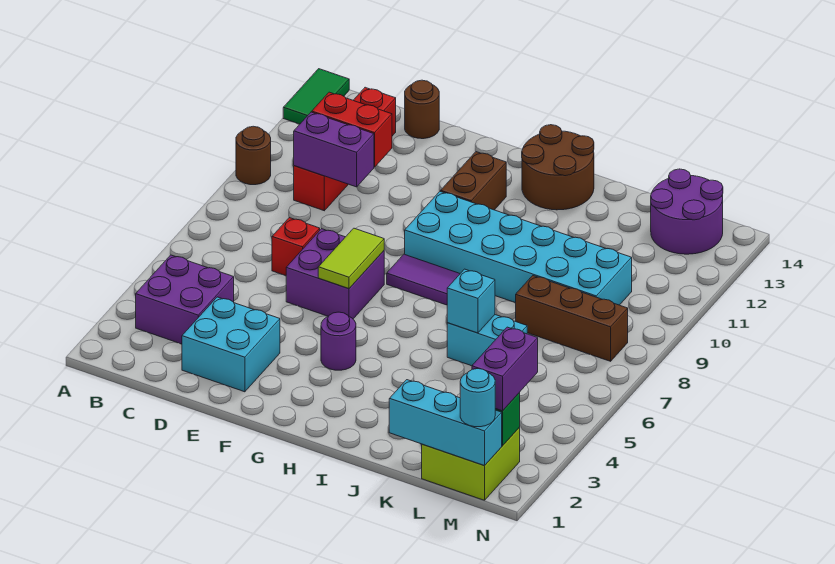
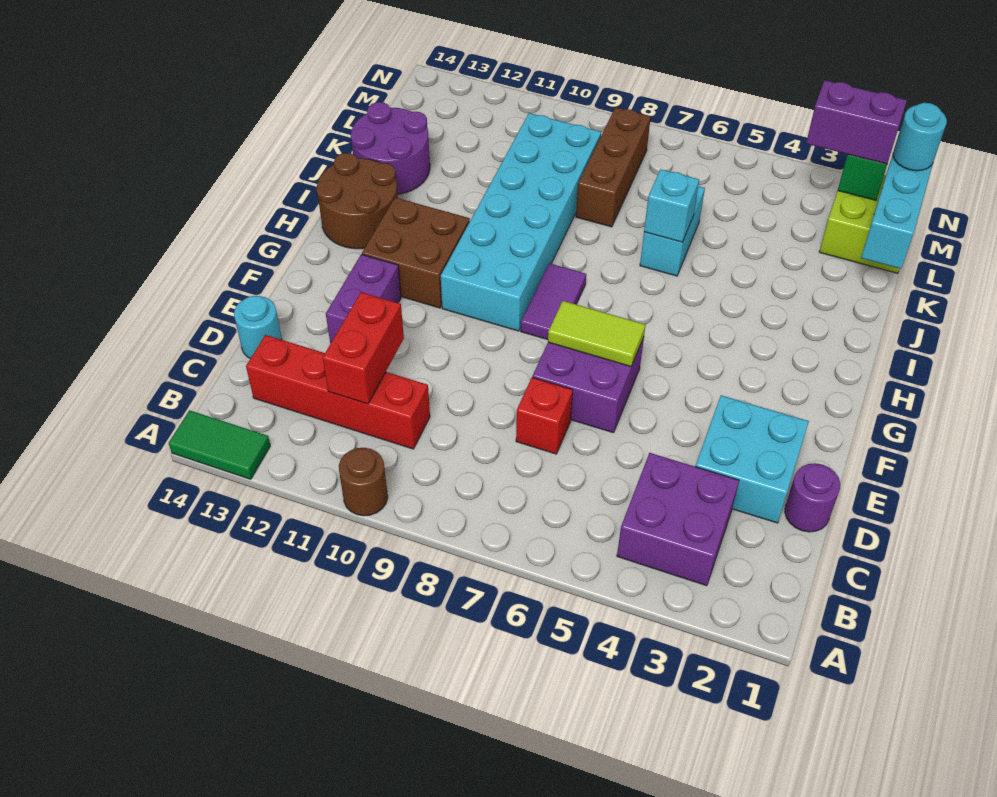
purple 1x2 brick [294,112,374,187] -> purple 1x2 brick moved to [326,254,401,344]
brown 1x1 round brick [405,80,439,139] -> cyan 1x1 round brick [234,296,282,358]
purple 1x1 round brick [321,312,356,370] -> purple 1x1 round brick moved to [785,463,840,532]
brown 1x2 brick [441,152,506,210] -> brown 2x2 brick [362,198,470,308]
purple 2x2 round brick [651,169,723,254] -> purple 2x2 round brick moved to [351,102,430,194]

